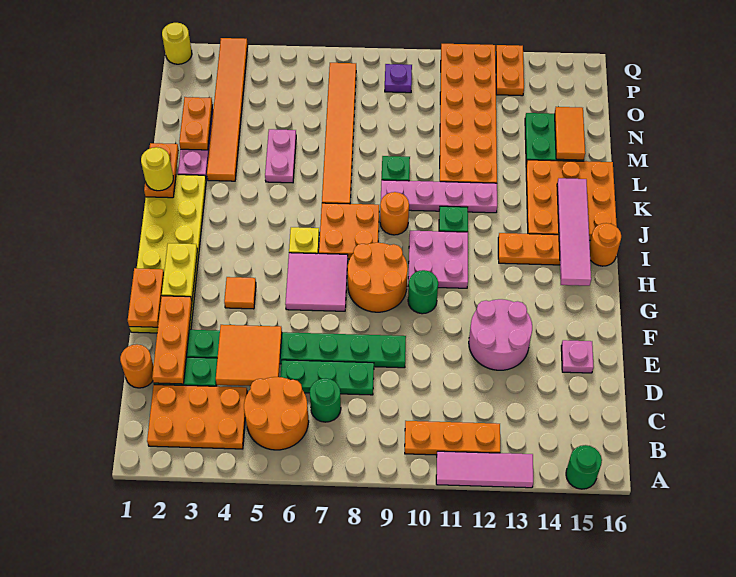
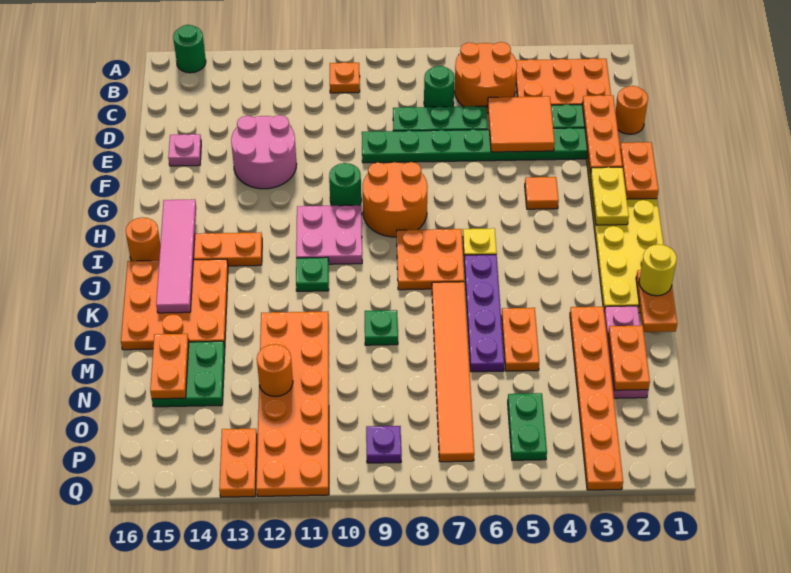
pink 1x3 tile [436,451,533,488] -> none
orange 1x3 plate [405,421,500,455] -> orange 1x1 plate [330,62,360,93]
pink 2x2 tile [285,253,348,311] -> none
none -> purple 1x4 plate [464,255,504,372]
orange 1x1 round brick [380,192,409,235] -> orange 1x1 round brick moved to [257,344,293,397]
pink 1x4 plate [381,180,497,213] -> none
orange 1x6 tile [207,38,248,181] -> orange 1x6 plate [570,307,623,490]
pink 1x2 plate [265,129,296,183] -> orange 1x2 plate [502,308,539,371]
orange 1x2 tile [555,107,585,160] -> orange 1x2 plate [150,334,189,399]
none -> green 1x2 plate [508,393,547,460]
yellow 1x1 round brick [162,23,192,64] -> none

